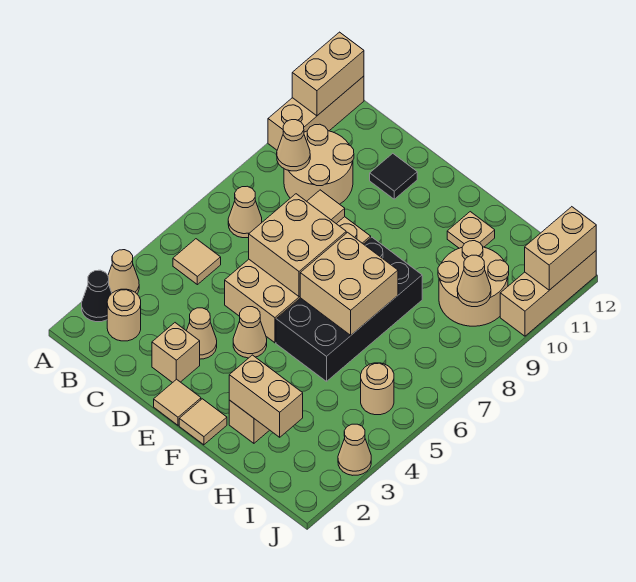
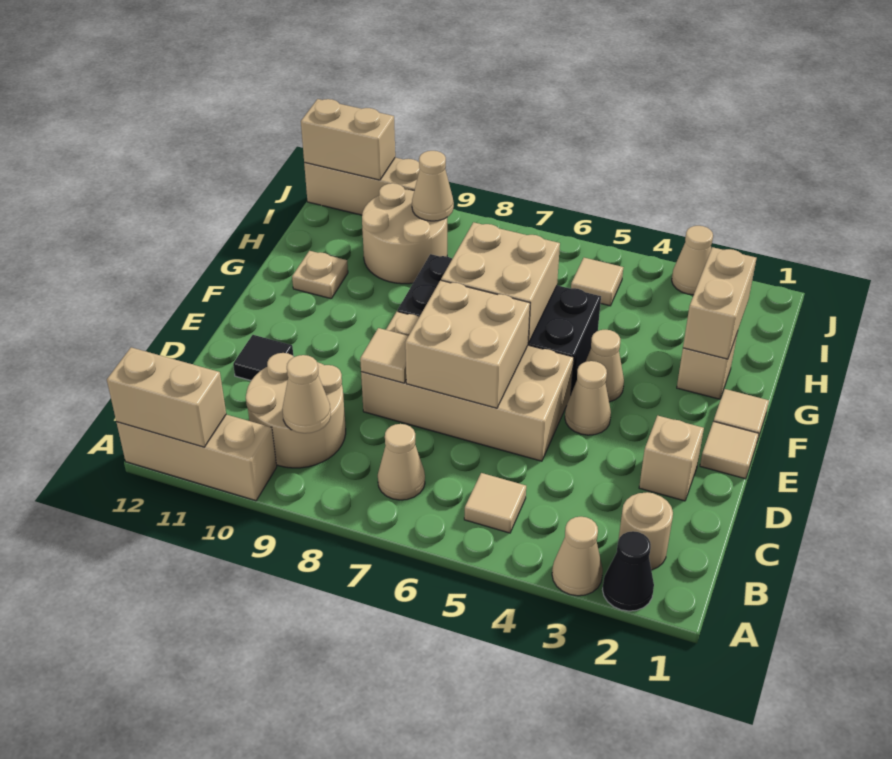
tan 1x1 cone [187,308,217,359] -> tan 1x1 cone moved to [586,330,624,402]
tan 1x1 round brick [361,363,394,415] -> tan 1x1 tile [571,258,623,306]

